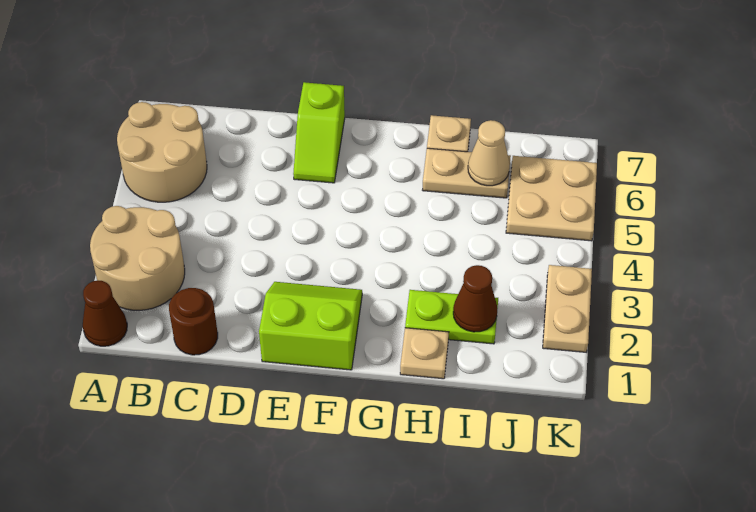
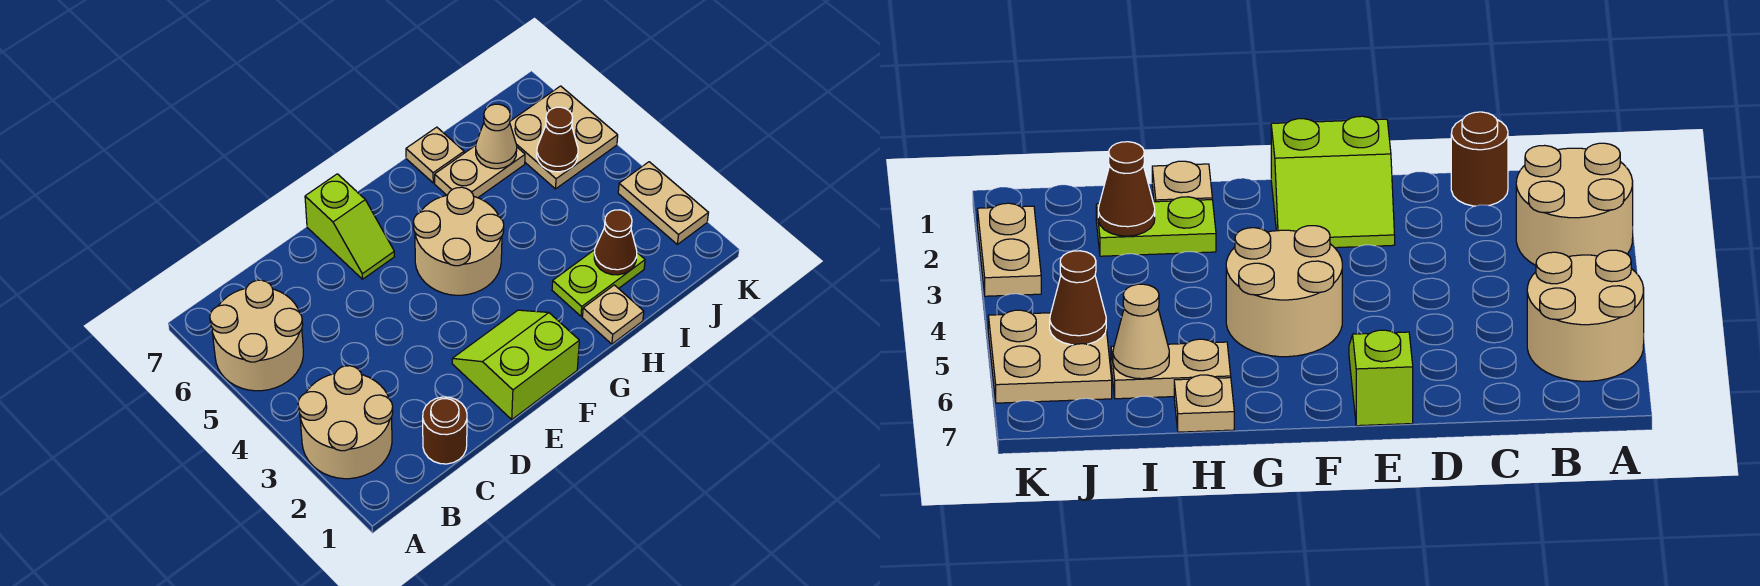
brown 1x1 cone [83,280,127,346] -> brown 1x1 cone moved to [537,107,578,172]
none -> tan 2x2 round brick [413,187,504,295]

